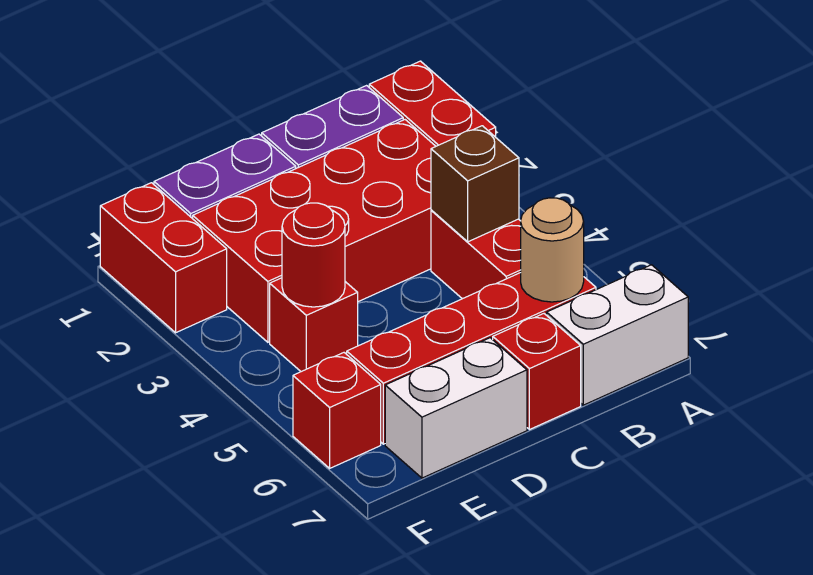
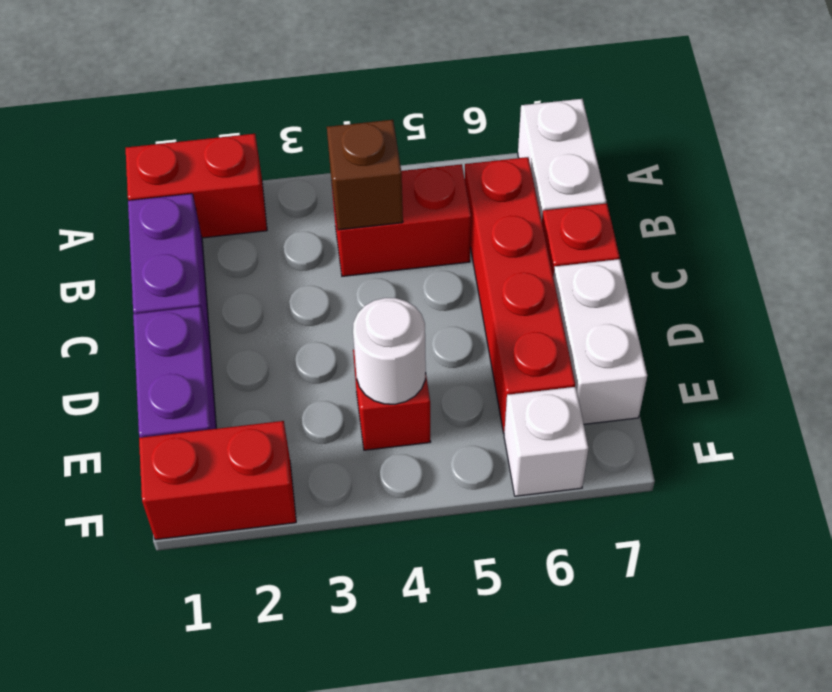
red 2x4 brick [193,120,436,342] -> none
tan 1x1 round brick [521,198,584,302] -> none
red 1x1 round brick [282,203,345,307] -> white 1x1 round brick [353,298,426,404]
red 1x1 brick [293,353,381,468] -> white 1x1 brick [504,387,589,496]

